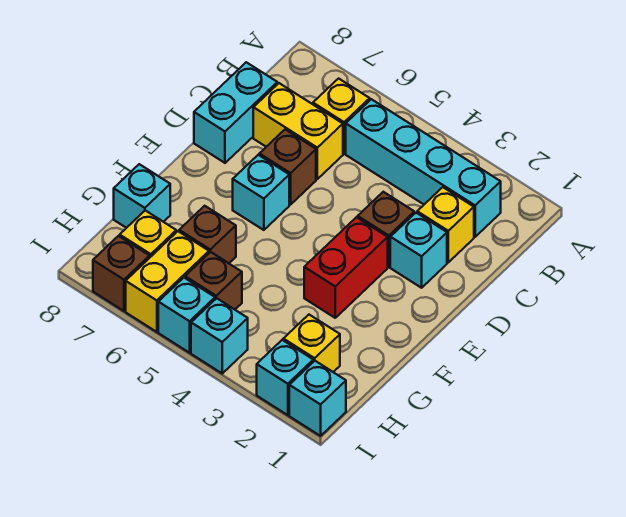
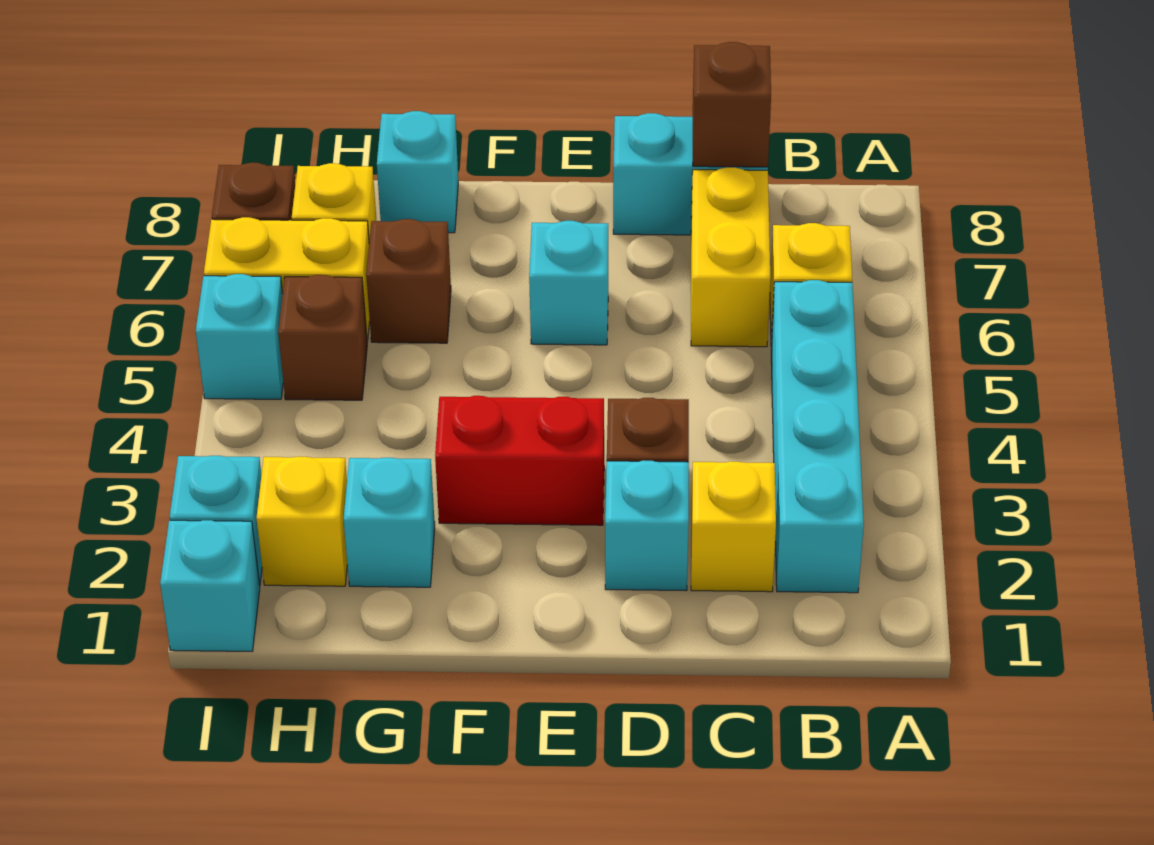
brown 1x1 brick [259,130,316,205] -> brown 1x1 brick moved to [693,42,771,167]
cyan 1x1 brick [191,298,248,373] -> cyan 1x1 brick moved to [344,458,435,587]

